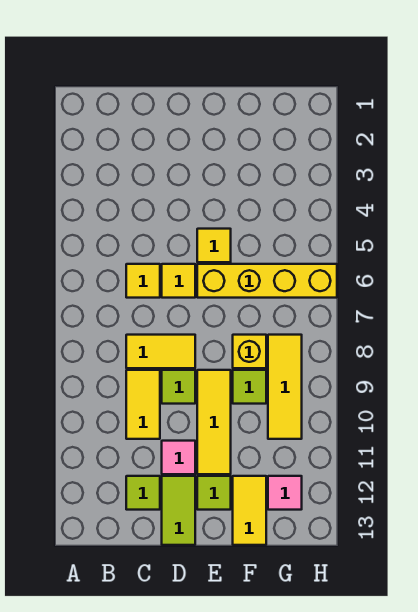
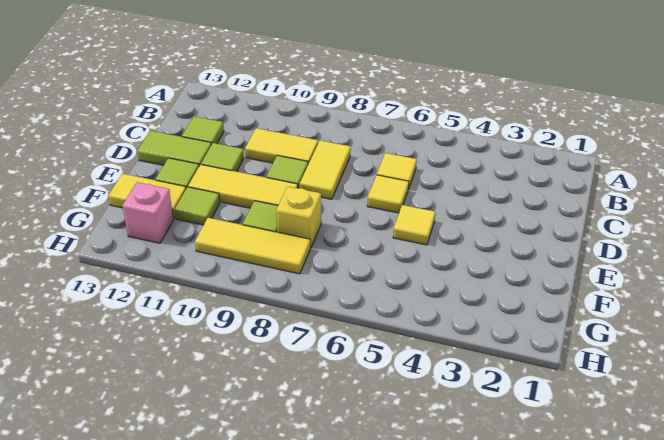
pink 1x1 tile [162,441,195,474] -> lime 1x1 tile [201,143,244,172]
yellow 1x4 brick [197,264,337,298] -> none
none -> lime 1x1 tile [175,187,220,225]
pink 1x1 tile [268,476,302,510] -> pink 1x1 brick [122,182,174,243]

